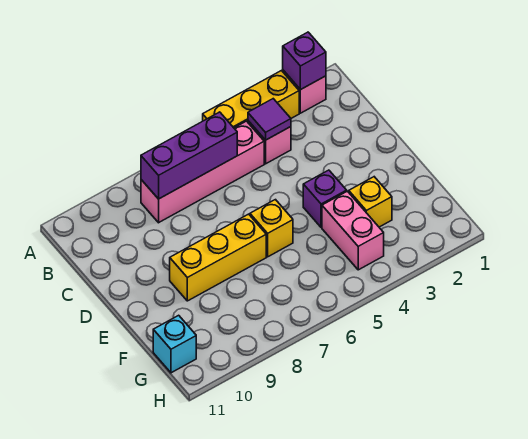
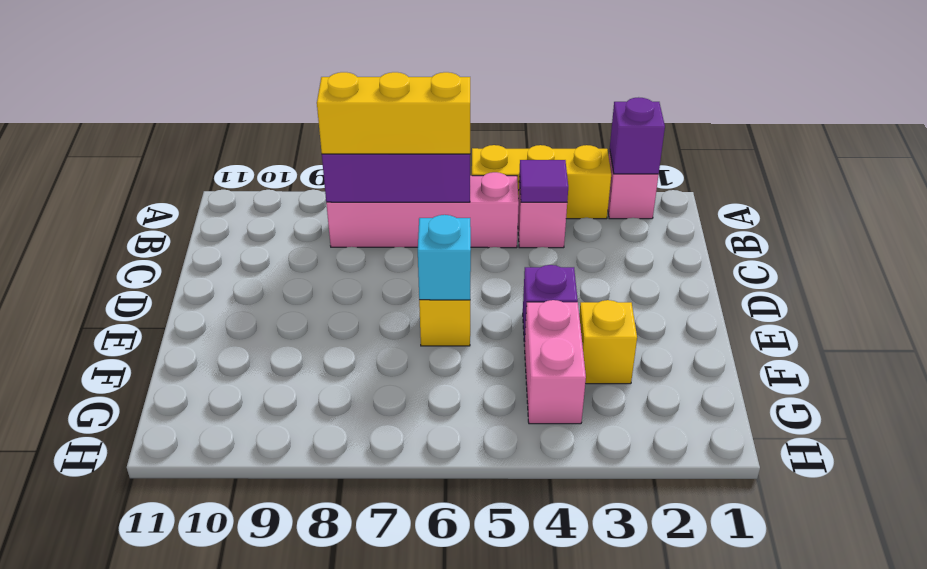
yellow 1x3 brick [170,214,266,301] -> yellow 1x3 brick moved to [317,72,470,154]
cyan 1x1 brick [153,315,196,373] -> cyan 1x1 brick moved to [418,215,471,300]

